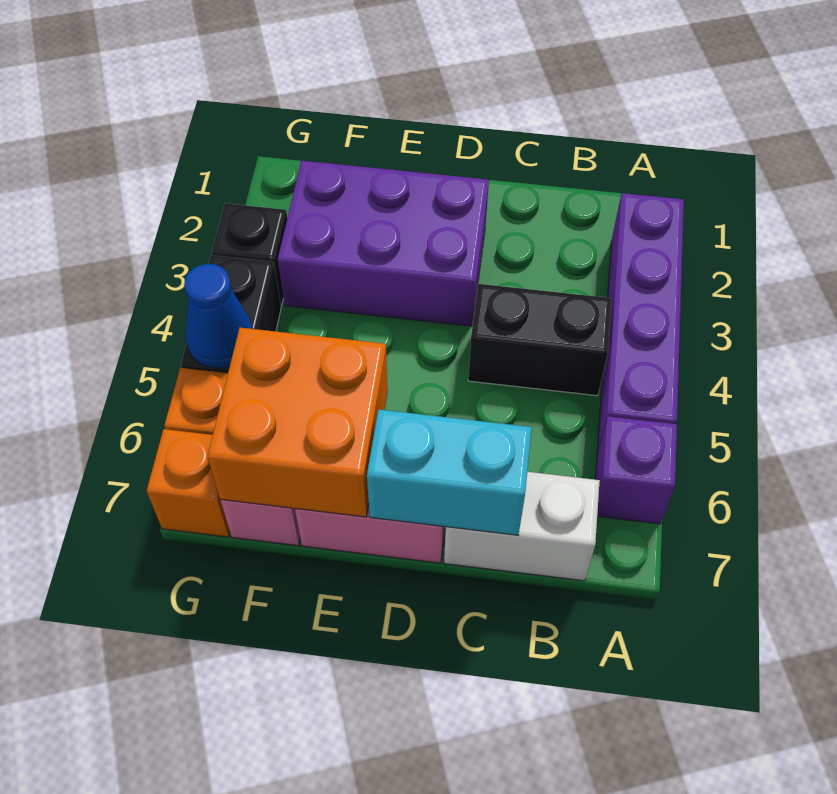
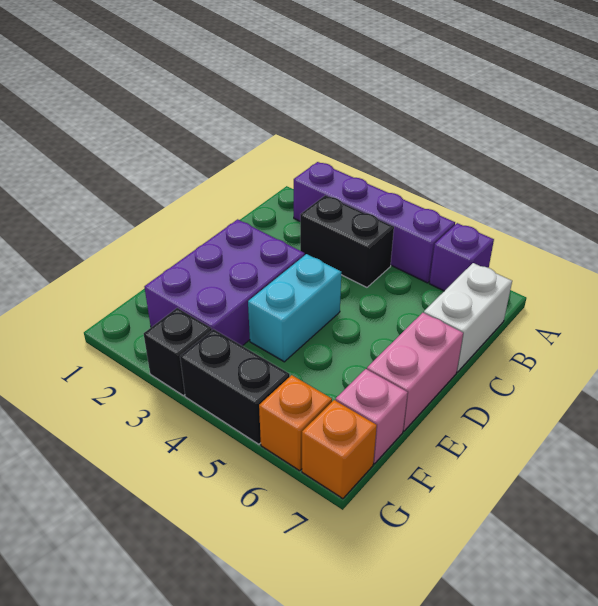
black 1x2 brick [468,284,612,396] -> black 1x2 brick turned to [300,195,394,287]
cyan 1x2 brick [367,410,532,535] -> cyan 1x2 brick moved to [248,254,341,362]
orange 2x2 brick [207,328,388,517] -> none
blue 1x1 cone [184,264,253,368] -> none

